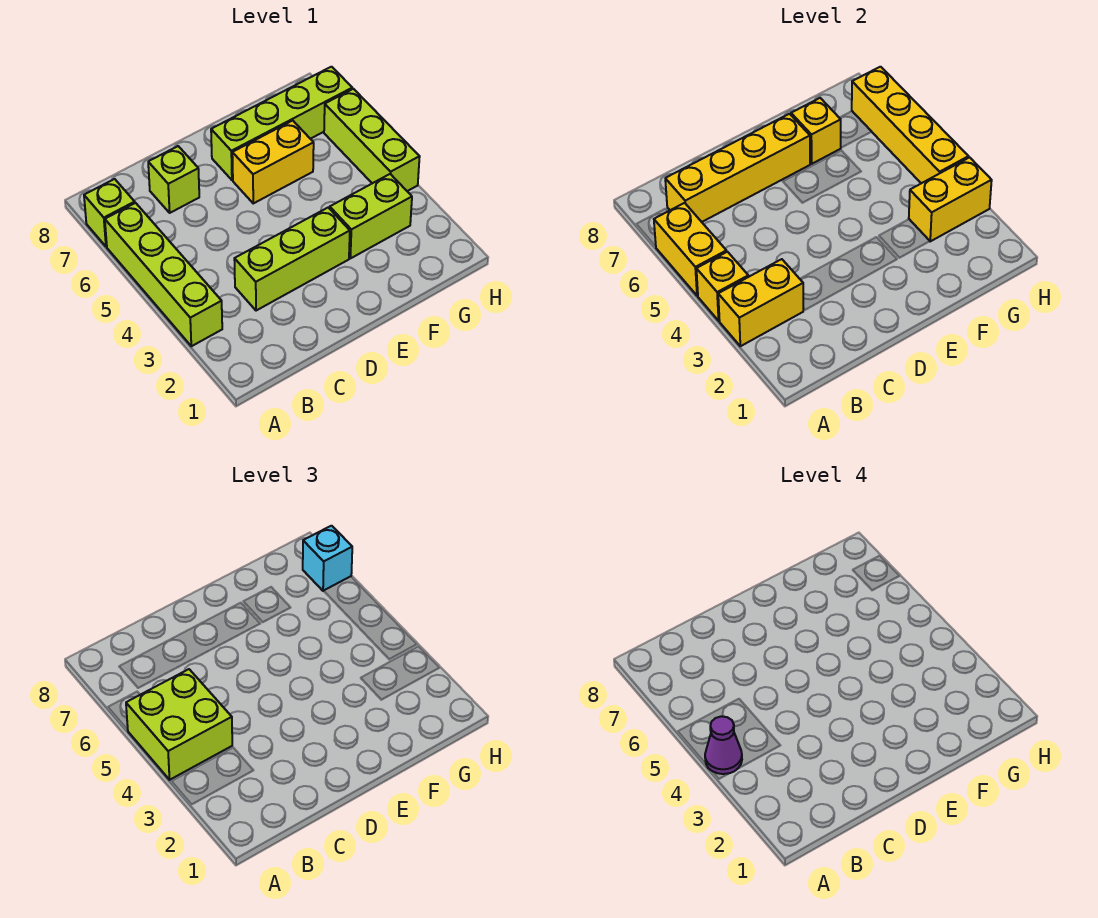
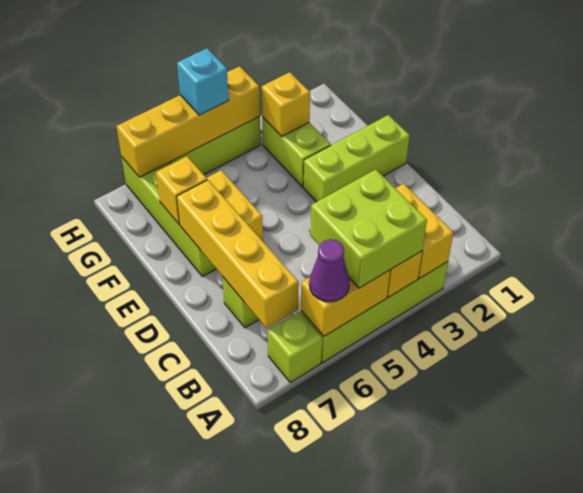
purple 1x1 cone [705,716,742,774] -> purple 1x1 cone moved to [309,239,350,302]
lime 1x3 brick [234,208,350,311] -> lime 1x3 brick turned to [303,115,410,202]
yellow 1x2 brick [909,157,992,241] -> yellow 1x1 brick [262,72,310,136]
cyan 1x1 brick [303,526,352,591] -> cyan 1x1 brick moved to [177,48,229,115]

